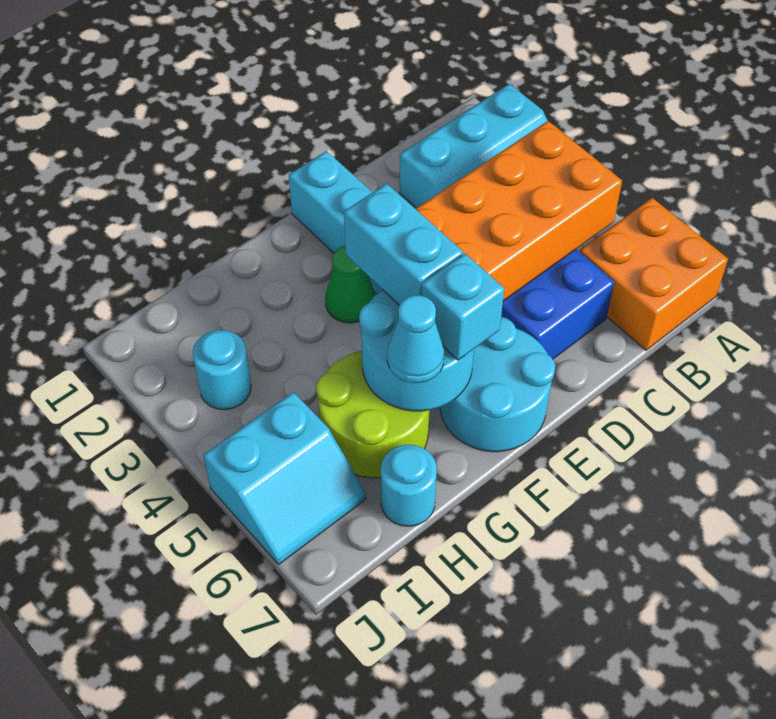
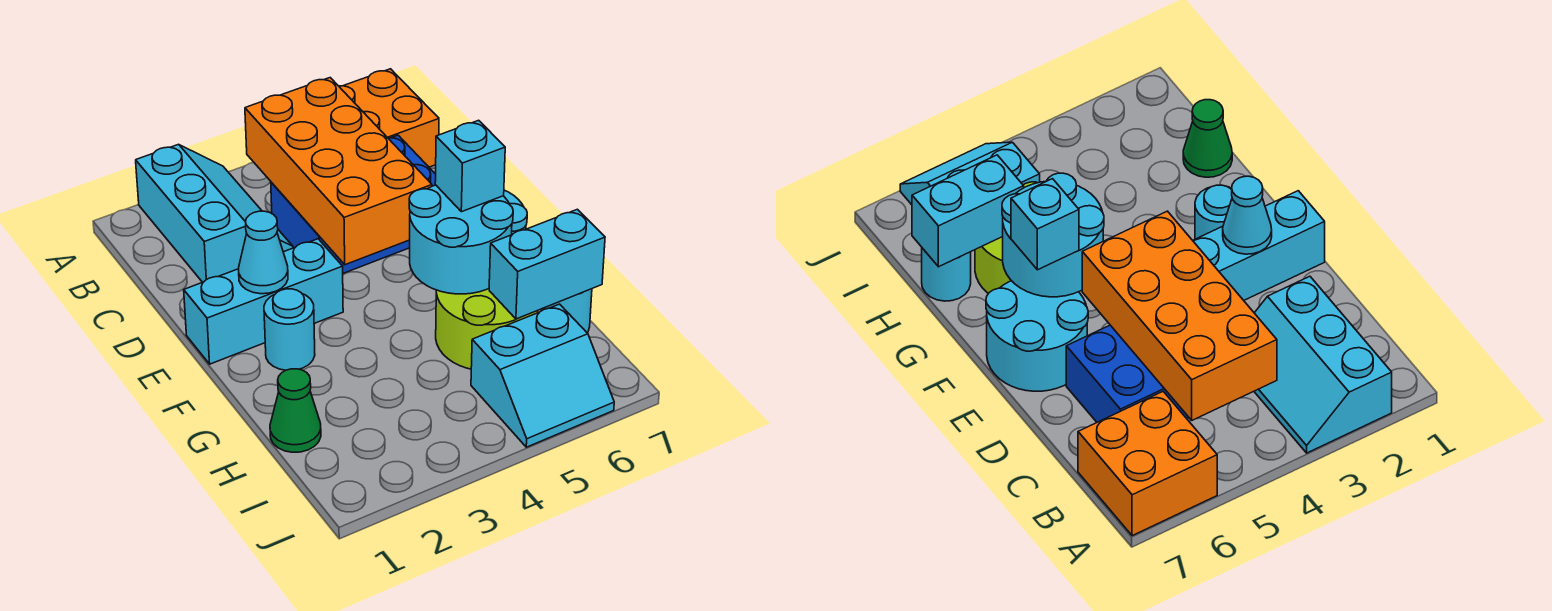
green 1x1 cone [325,246,375,323] -> green 1x1 cone moved to [270,369,321,452]
cyan 1x2 brick [344,184,463,305] -> cyan 1x2 brick moved to [489,209,605,319]
cyan 1x1 cone [387,295,444,383] -> cyan 1x1 cone moved to [239,211,288,294]
cyan 1x1 round brick [193,330,251,410] -> cyan 1x1 round brick moved to [264,289,315,370]
cyan 2x2 slope [203,392,366,564] -> cyan 2x2 slope turned to [471,304,614,447]

